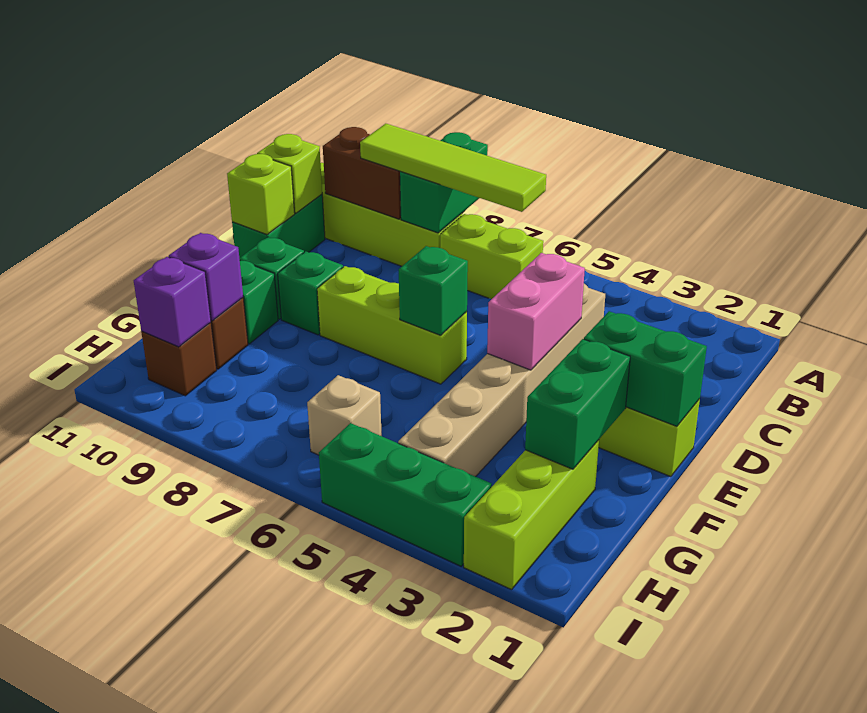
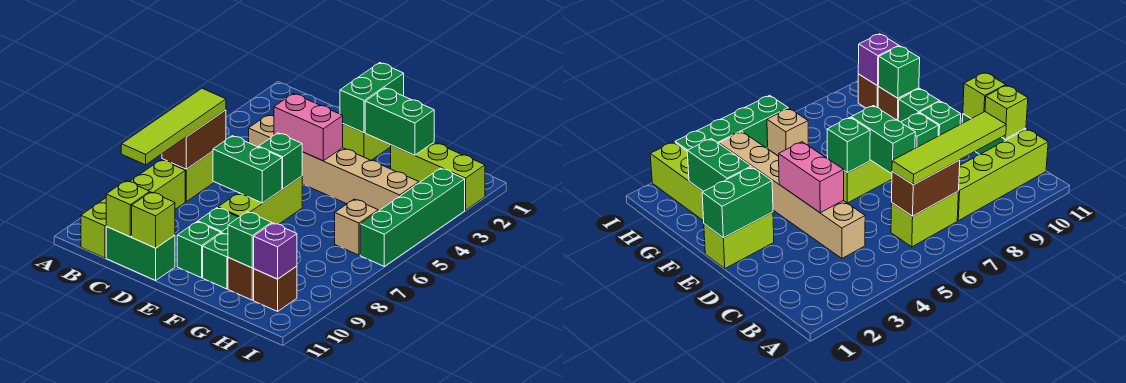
green 1x2 brick [400,132,488,233] -> green 1x2 brick moved to [213,136,282,203]
brown 1x2 brick [323,127,401,219] -> brown 1x2 brick moved to [162,110,226,169]
purple 1x1 brick [169,233,243,321] -> green 1x1 brick [228,212,272,268]
green 1x3 brick [319,423,492,566] -> green 1x4 brick [360,168,465,266]

